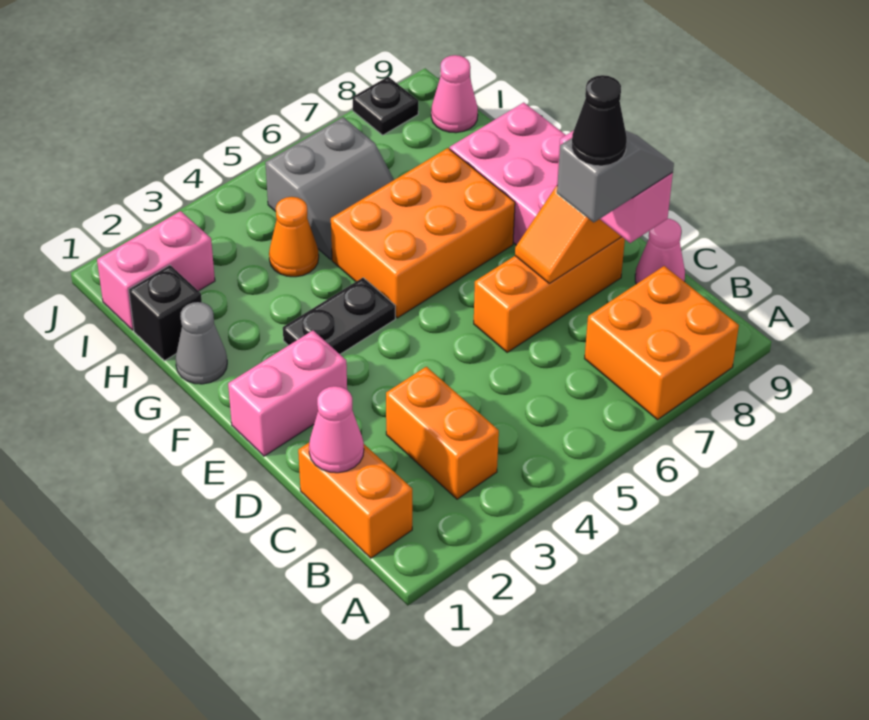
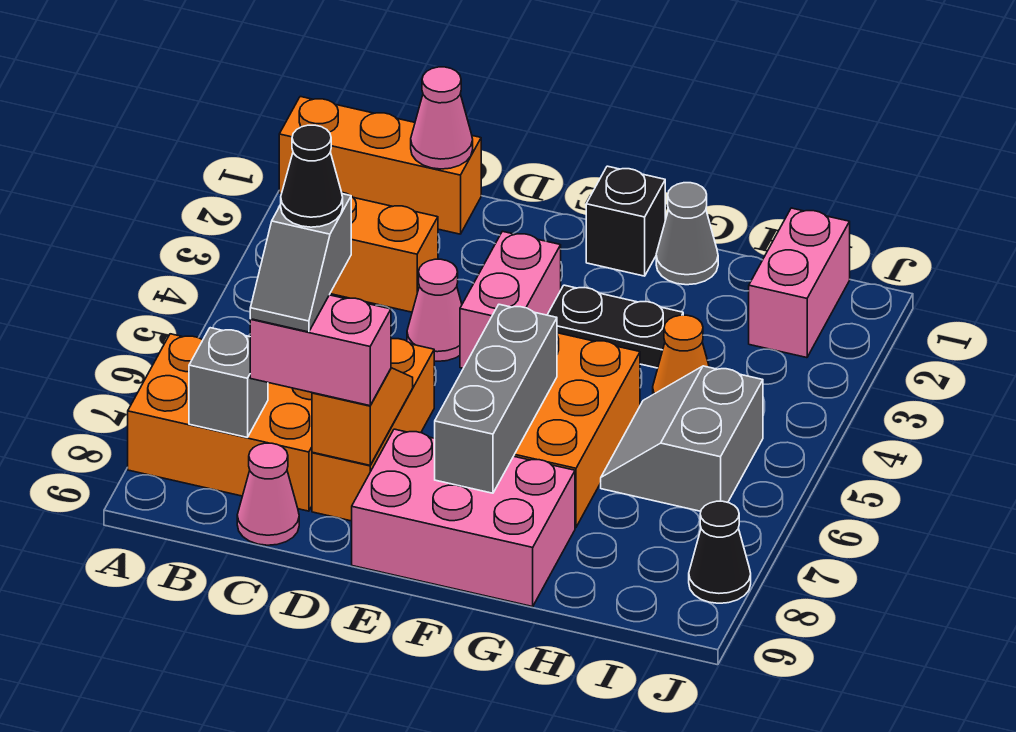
orange 2x2 brick [585,266,739,420] -> orange 2x3 brick [128,334,312,511]
orange 1x2 brick [298,443,412,558] -> orange 1x3 brick [279,97,481,234]
none -> grey 1x1 brick [189,328,268,437]
pink 1x2 brick [228,331,347,456] -> pink 1x2 brick moved to [460,231,561,368]
black 1x2 plate [283,278,395,354] -> black 1x2 plate turned to [547,285,683,368]
none -> grey 1x3 brick [435,304,557,493]
black 1x1 brick [129,265,202,361] -> black 1x1 brick moved to [586,166,665,276]
pink 1x1 cone [431,55,478,133] -> pink 1x1 cone moved to [407,259,462,361]
black 1x1 plate [352,77,418,135] -> black 1x1 cone [689,501,751,603]

